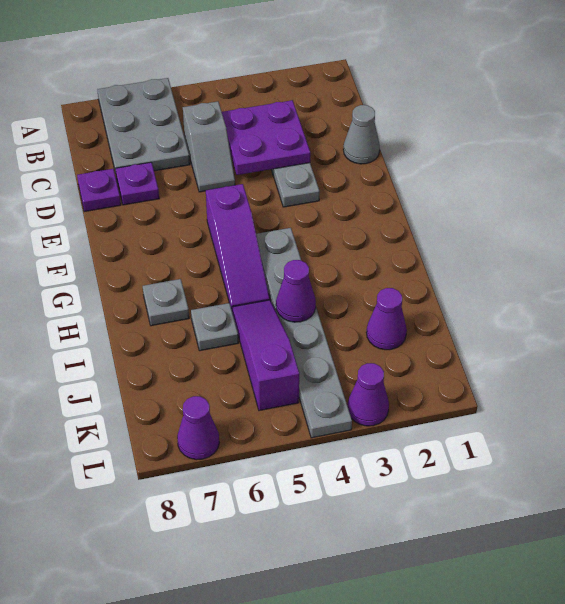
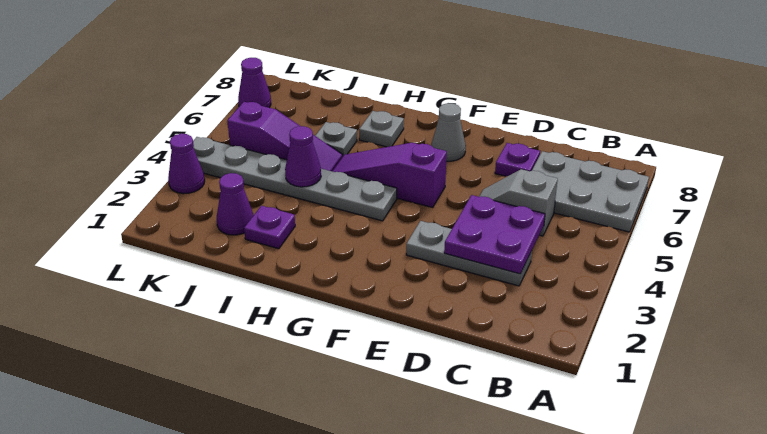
grey 1x1 cone [343,105,380,164] -> grey 1x1 cone moved to [431,103,466,161]
purple 1x1 plate [77,169,121,212] -> purple 1x1 plate moved to [244,206,295,249]

